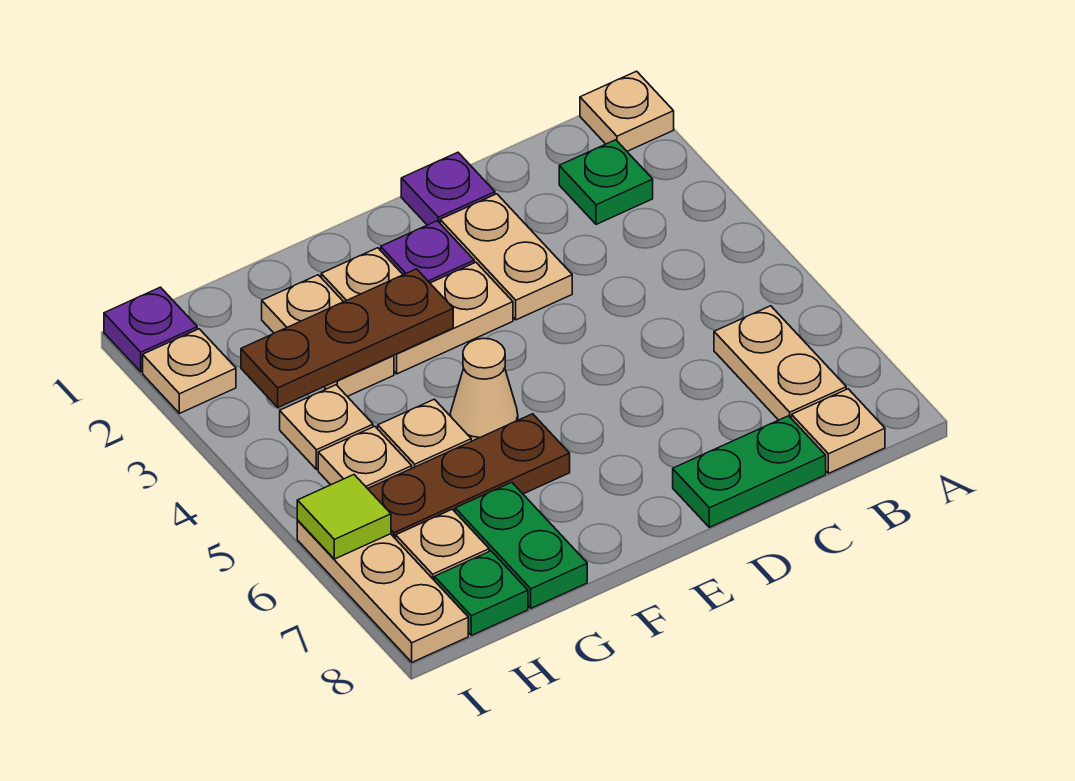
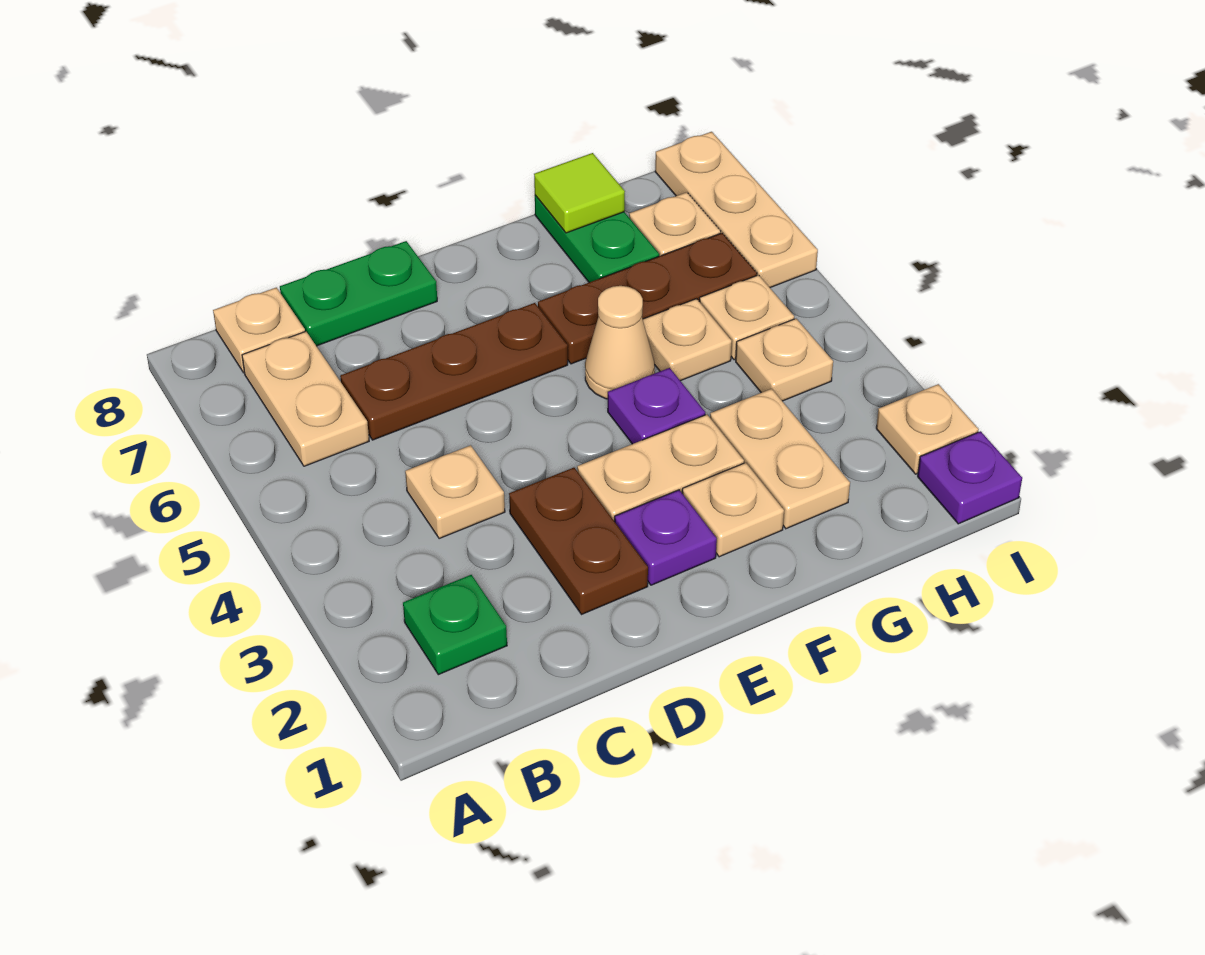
tan 1x1 plate [580,71,674,151] -> tan 1x1 plate moved to [405,445,505,539]
purple 1x1 plate [401,152,495,225] -> purple 1x1 plate moved to [608,368,705,444]
tan 1x2 plate [440,194,572,320] -> brown 1x2 plate [509,468,648,615]
brown 1x3 plate [241,269,453,407] -> brown 1x3 plate moved to [340,303,568,440]
green 1x1 plate [434,551,528,635] -> none
lime 1x1 tile [297,475,391,559] -> lime 1x1 tile moved to [534,153,625,233]

